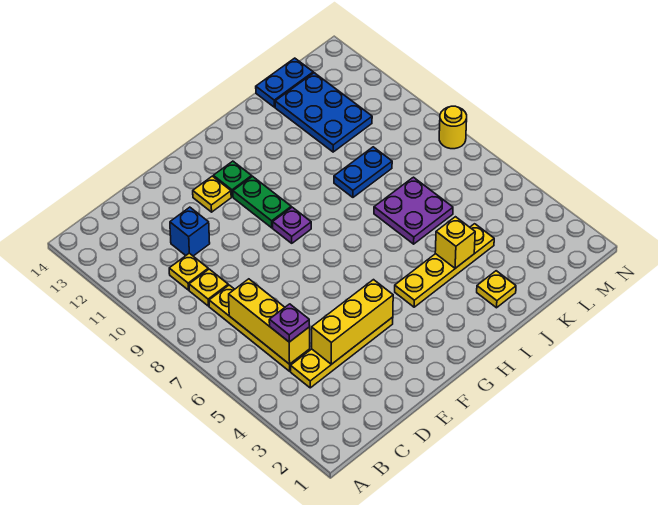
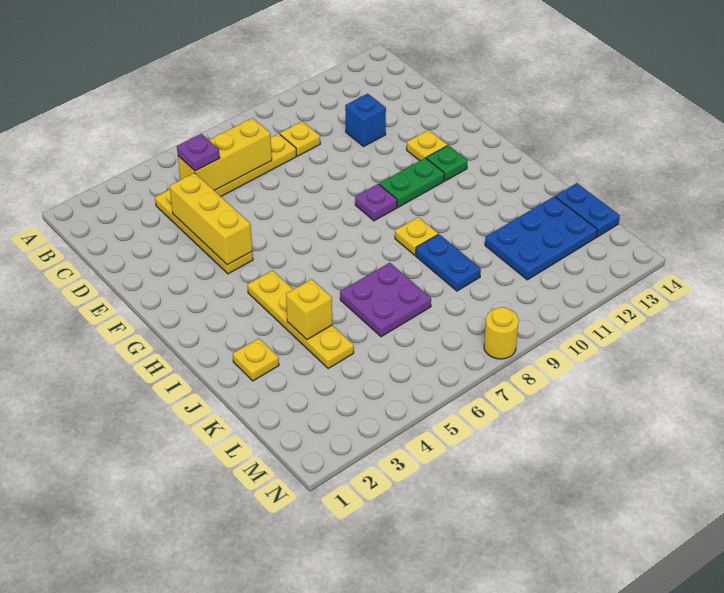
yellow 1x1 plate [169,253,208,290] -> yellow 1x1 plate moved to [395,217,438,255]

